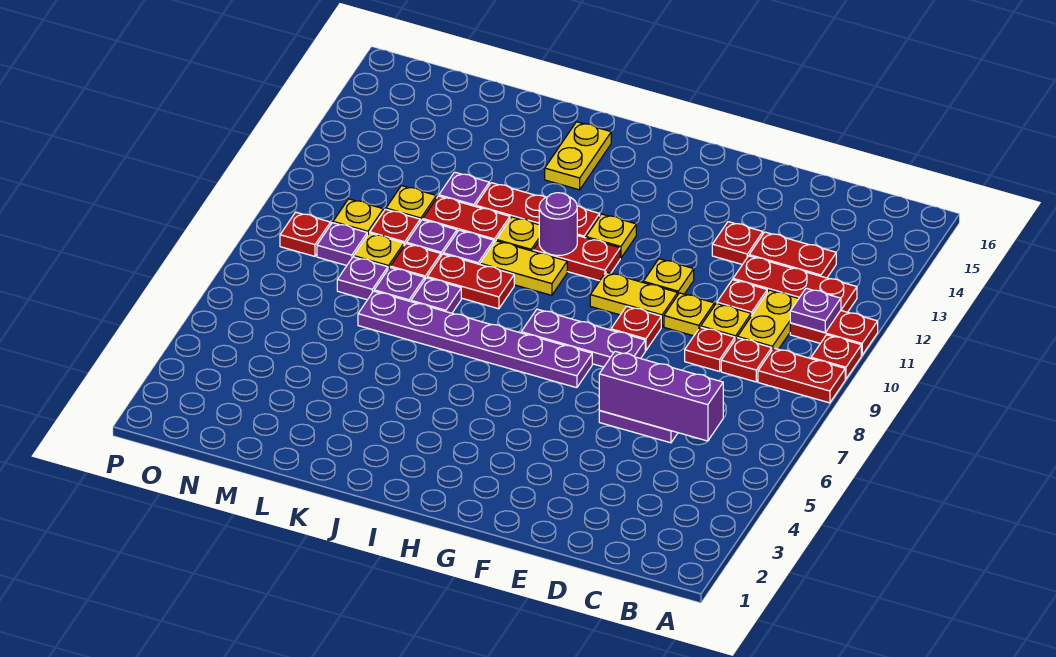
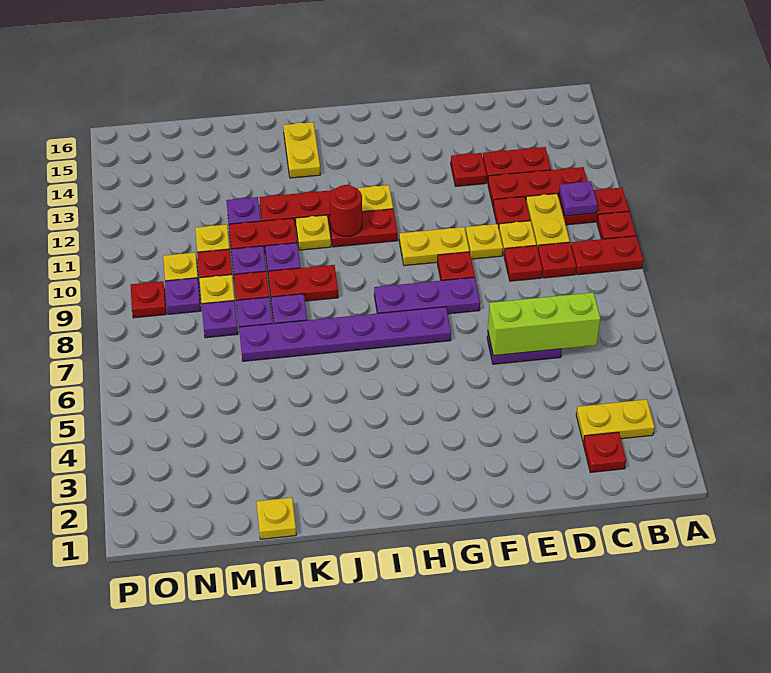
none -> red 1x1 plate [583,432,626,473]
purple 1x3 brick [599,351,723,441] -> lime 1x3 brick [488,292,600,356]
yellow 1x1 plate [643,259,694,294] -> yellow 1x1 plate moved to [256,497,296,539]
yellow 1x2 plate [480,241,567,295] -> yellow 1x2 plate moved to [576,399,655,443]
purple 1x1 round brick [539,193,577,256] -> red 1x1 round brick [330,185,362,236]

